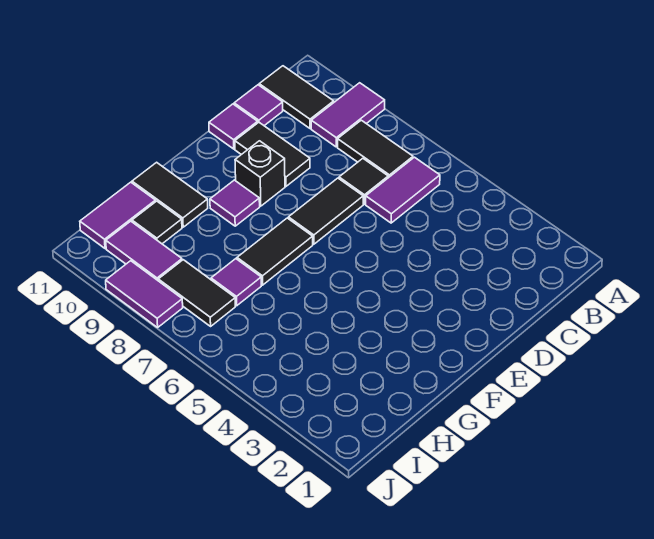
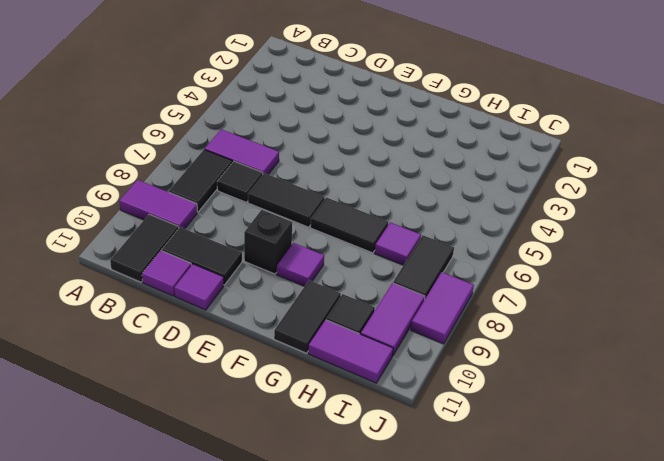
black 1x2 tile [235,122,310,186] -> black 1x2 tile turned to [162,227,242,285]

